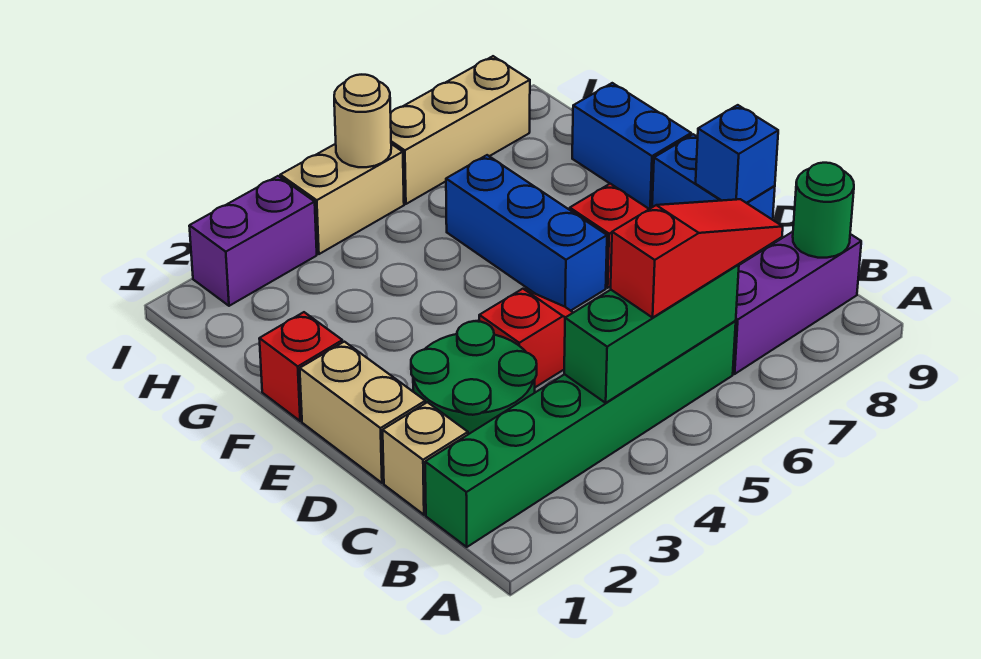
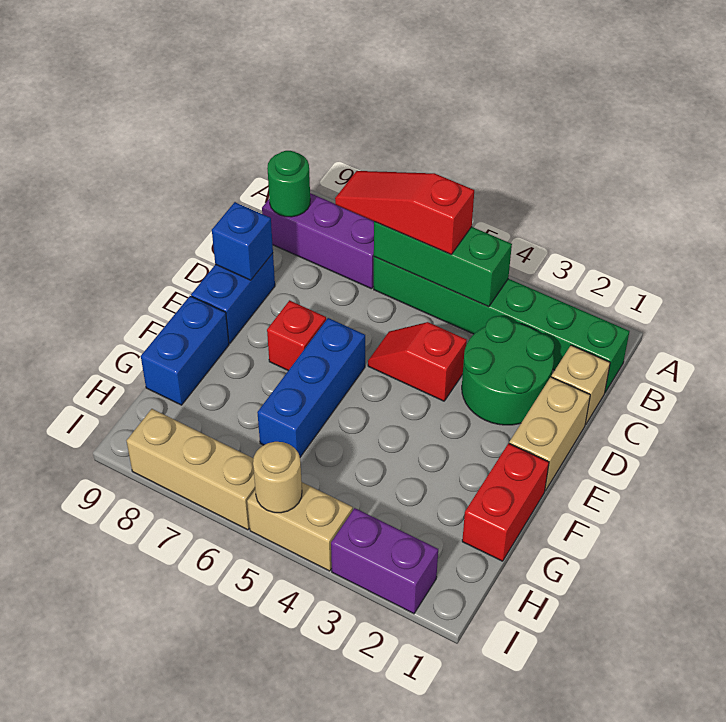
red 1x1 brick [259,312,343,421] -> red 1x2 brick [462,443,549,561]

